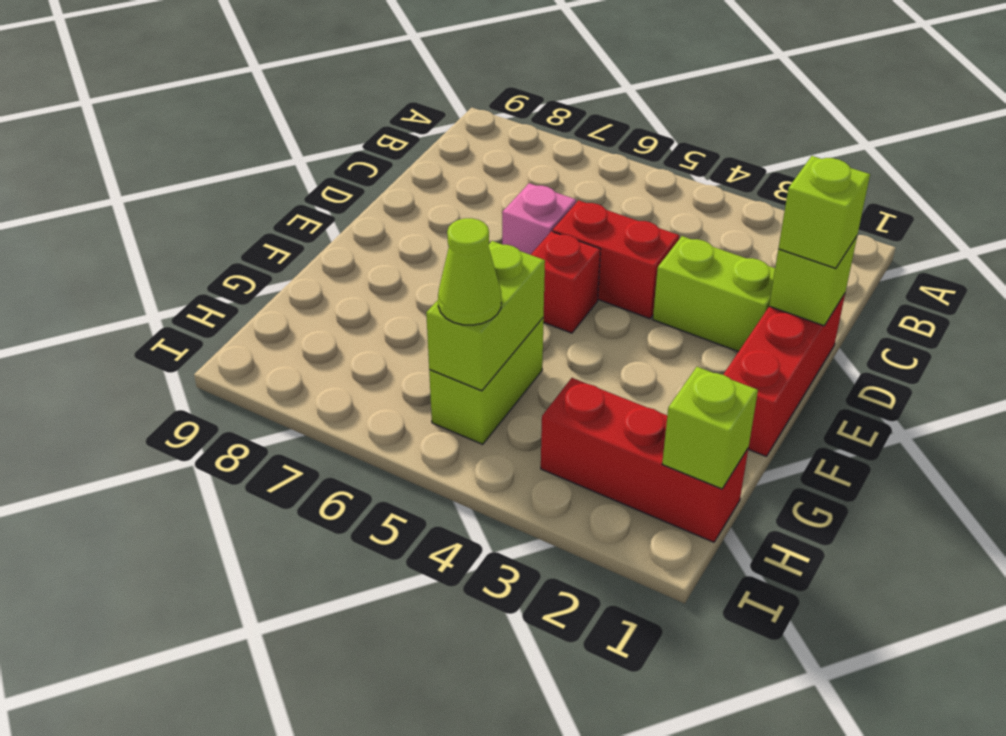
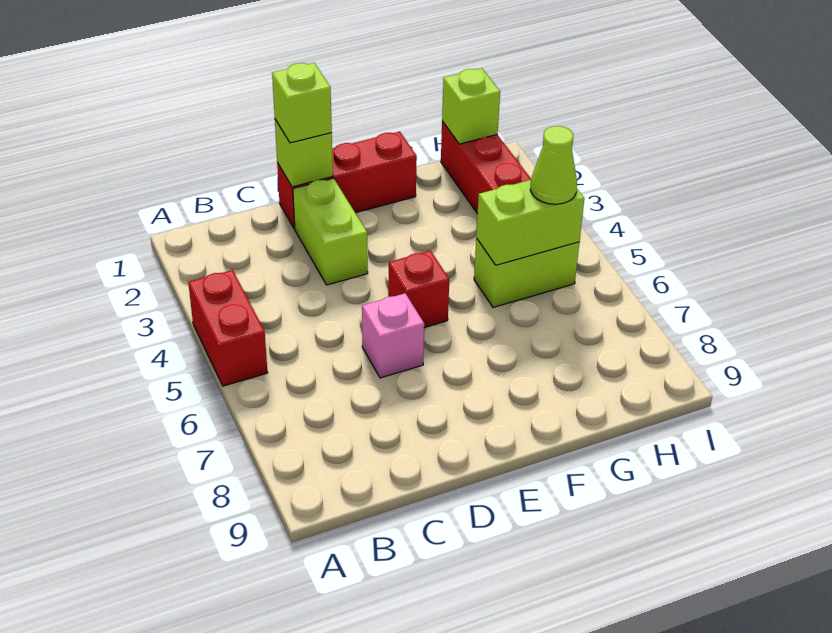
red 1x2 brick [553,200,679,319] -> red 1x2 brick moved to [188,270,268,386]

